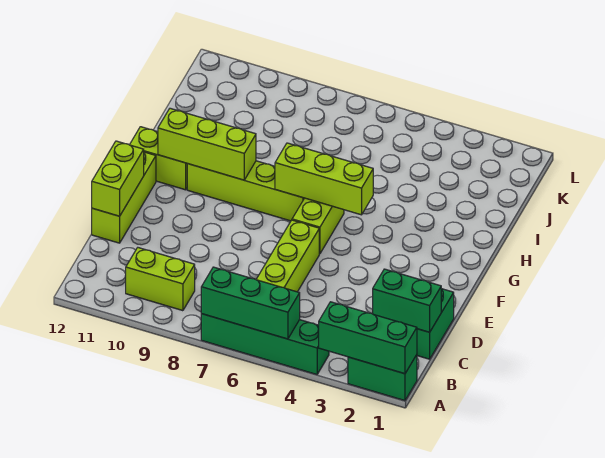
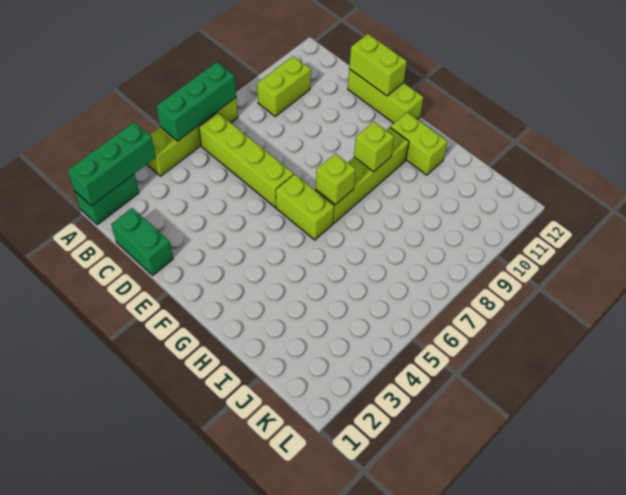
green 1x4 brick [201,314,329,374] -> lime 1x4 brick [147,98,238,176]
green 1x2 brick [373,269,441,332] -> none
lime 1x3 brick [275,143,373,215] -> lime 1x1 brick [316,154,356,205]
lime 1x3 brick [158,108,256,180] -> lime 1x1 brick [354,122,394,172]
lime 1x2 brick [130,127,187,190] -> lime 1x2 brick turned to [390,112,447,175]

